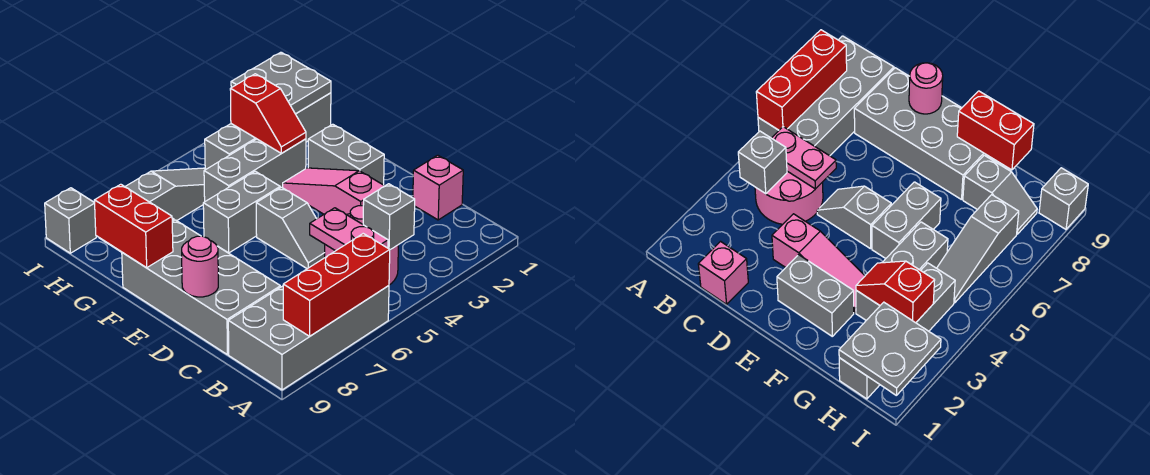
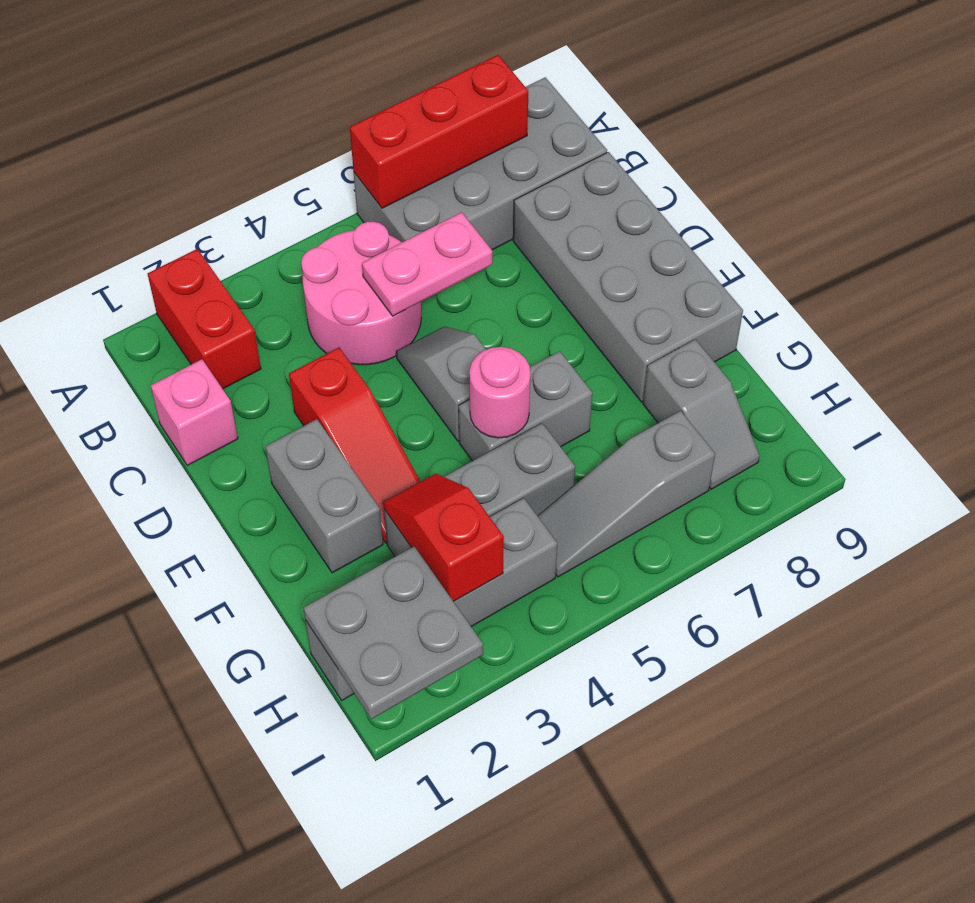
grey 1x1 brick [363,184,415,250] -> none
pink 1x2 plate [310,208,388,251] -> pink 1x2 plate turned to [362,212,492,316]
pink 1x3 slope [283,168,384,214] -> red 1x3 slope [289,348,421,543]
pink 1x1 round brick [182,236,218,297] -> pink 1x1 round brick moved to [469,347,530,438]
red 1x2 brick [94,184,173,268] -> red 1x2 brick moved to [148,249,261,389]
grey 1x1 brick [45,188,96,253] -> none

